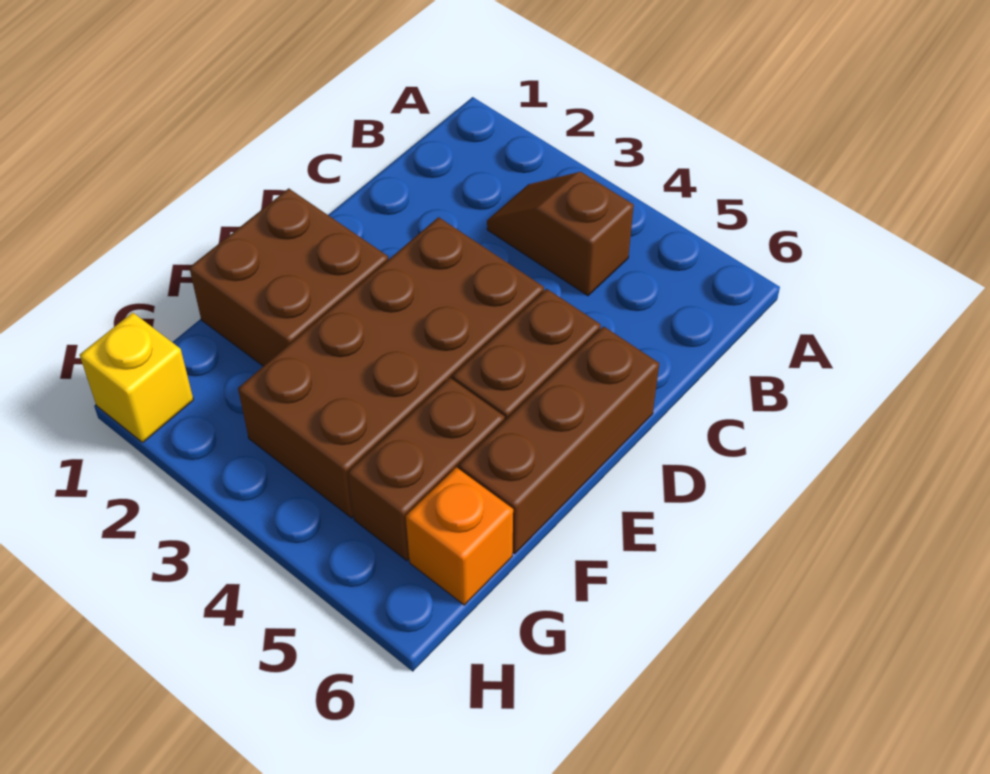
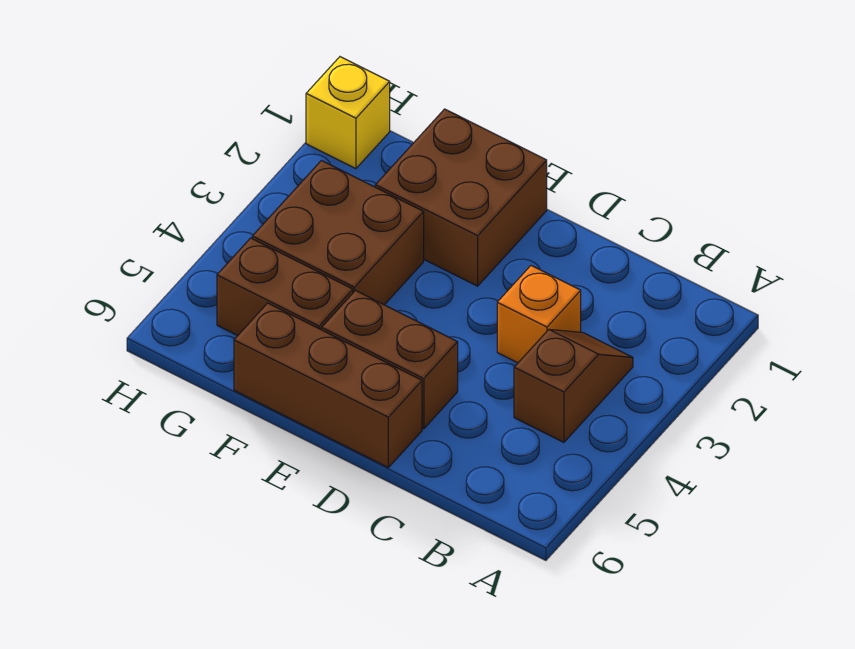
brown 2x4 brick [238,217,544,518] -> brown 2x2 brick [252,161,424,305]
orange 1x1 brick [406,467,513,605] -> orange 1x1 brick moved to [497,266,581,363]

